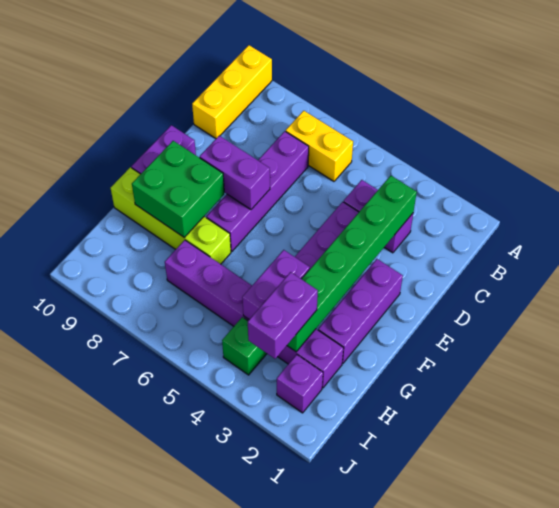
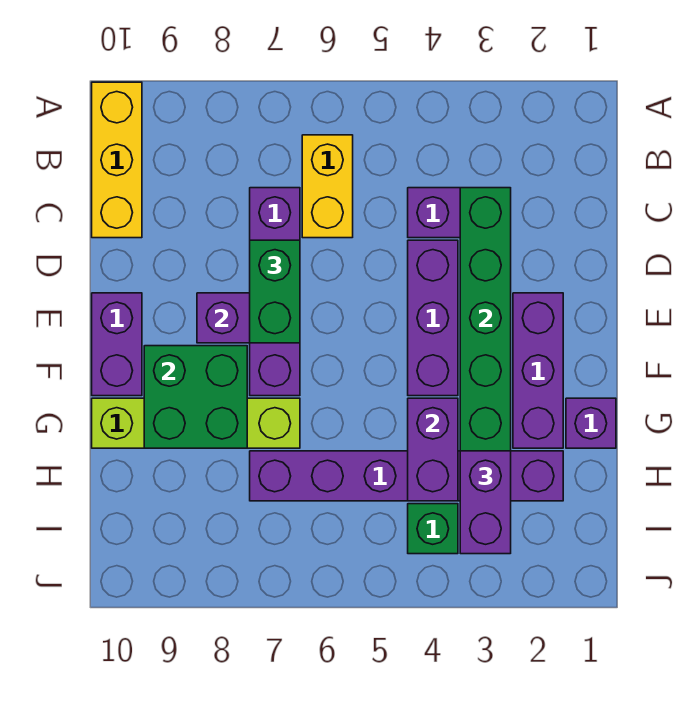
yellow 1x2 brick [286,111,353,181] -> yellow 1x2 brick turned to [302,135,353,238]
none -> green 1x2 brick [250,240,300,343]
purple 1x1 brick [277,355,323,413] -> purple 1x1 brick moved to [566,398,616,448]

